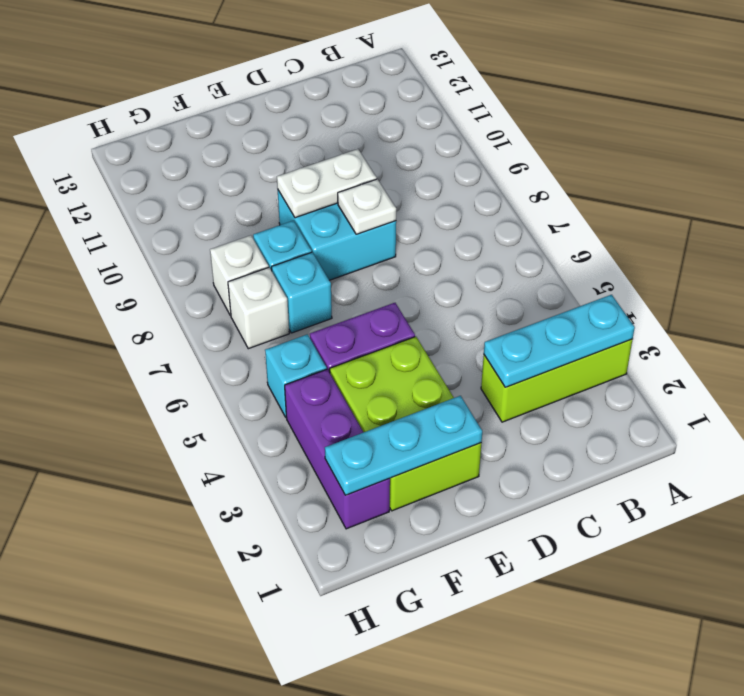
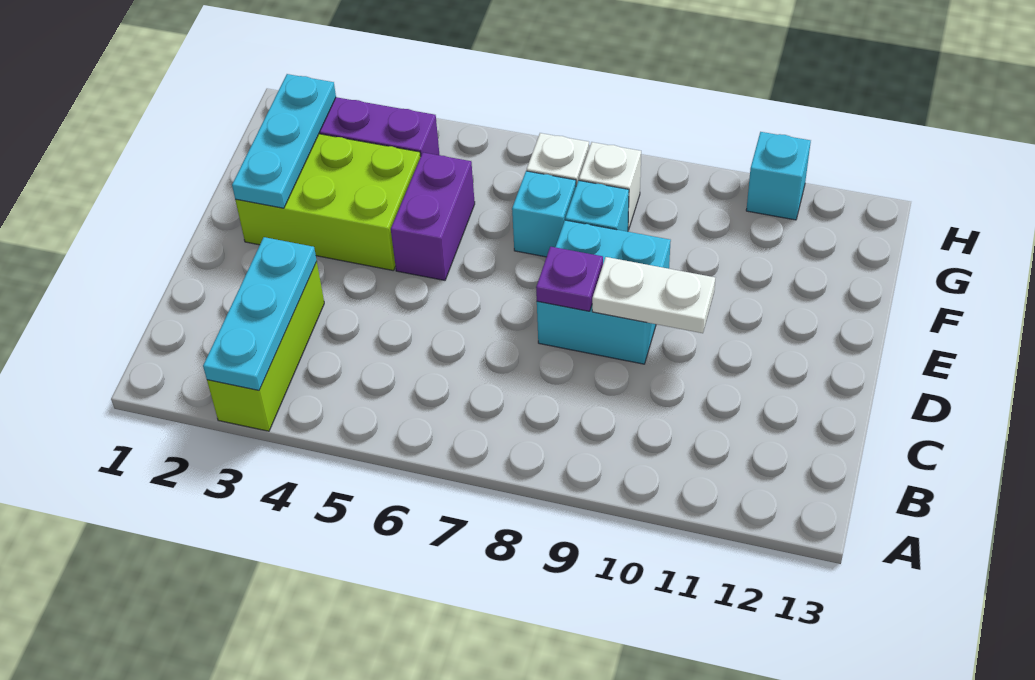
white 1x1 plate [338,179,396,234] -> purple 1x1 plate [536,247,603,311]
white 1x2 plate [277,149,377,218] -> white 1x2 plate turned to [592,257,715,333]
cyan 1x1 brick [265,334,327,417] -> cyan 1x1 brick moved to [746,132,811,220]

